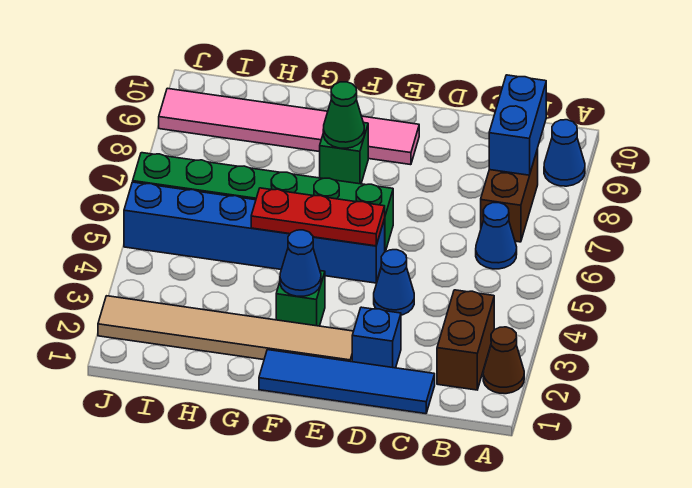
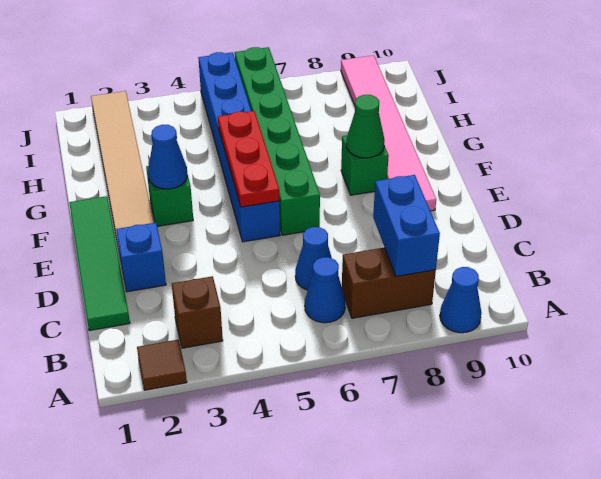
brown 1x1 cone [483,327,524,394] -> brown 1x1 tile [137,340,187,390]
brown 1x2 brick [437,290,494,390] -> brown 1x1 brick [172,276,223,348]
blue 1x2 brick [489,75,546,175] -> blue 1x2 brick turned to [373,175,440,277]
blue 1x4 tile [259,350,435,414] -> green 1x4 tile [69,196,130,331]
blue 1x1 cone [374,250,414,315] -> blue 1x1 cone moved to [295,227,332,290]

